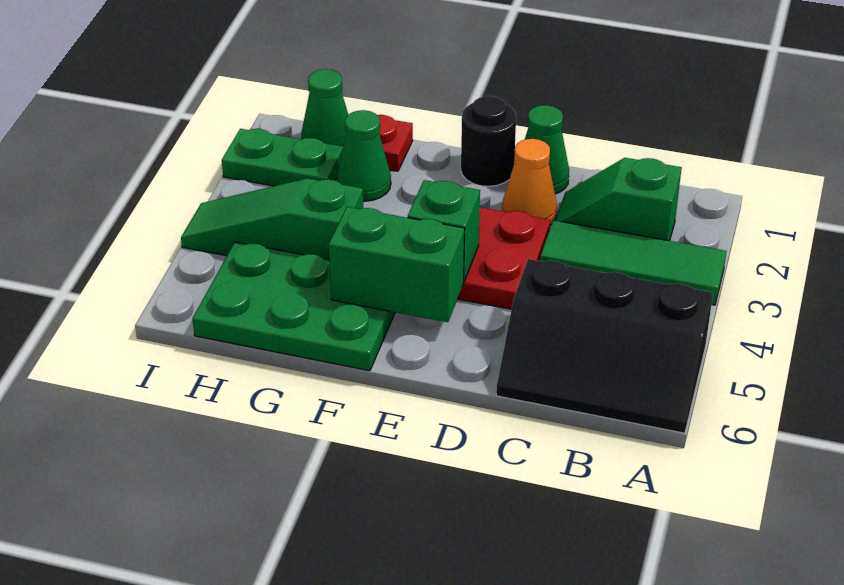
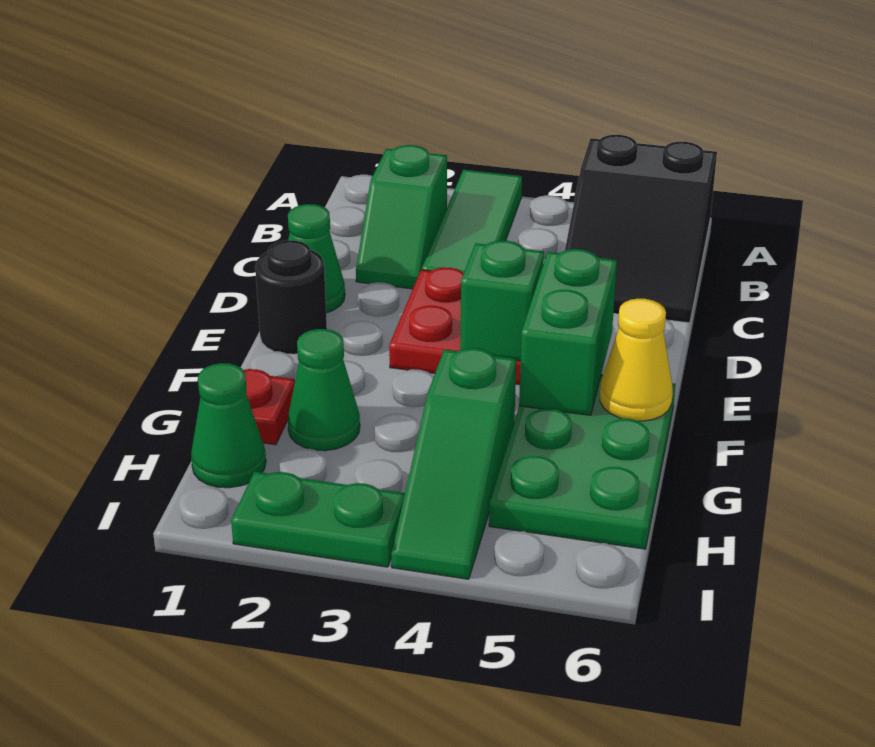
black 2x3 slope [496,259,713,433] -> black 2x3 slope turned to [565,135,717,323]
orange 1x1 cone [502,139,557,225] -> none
none -> yellow 1x1 cone [600,299,673,421]
green 1x2 plate [222,129,343,186] -> green 1x2 plate turned to [231,472,405,567]

